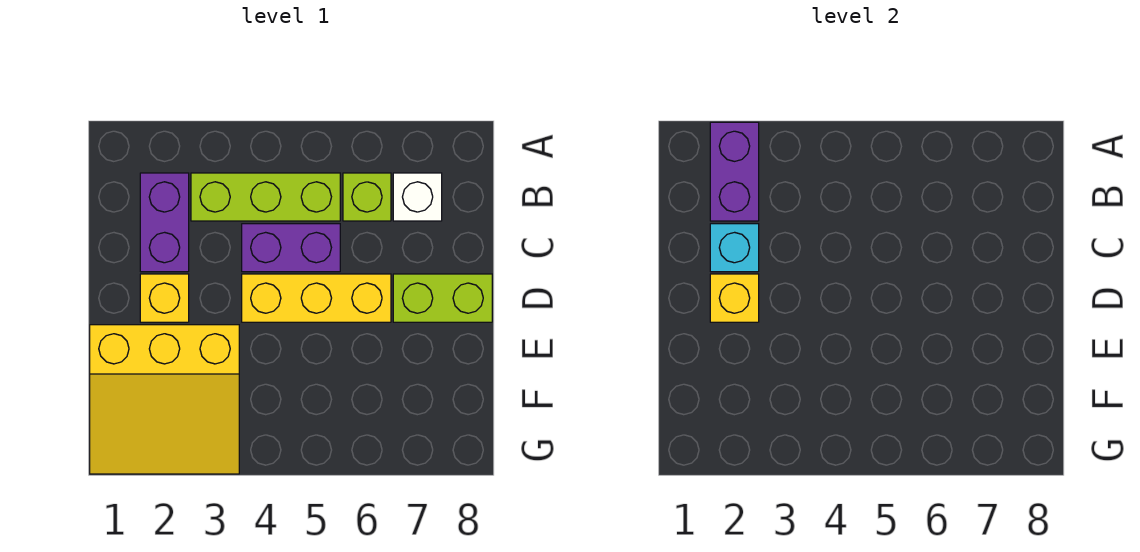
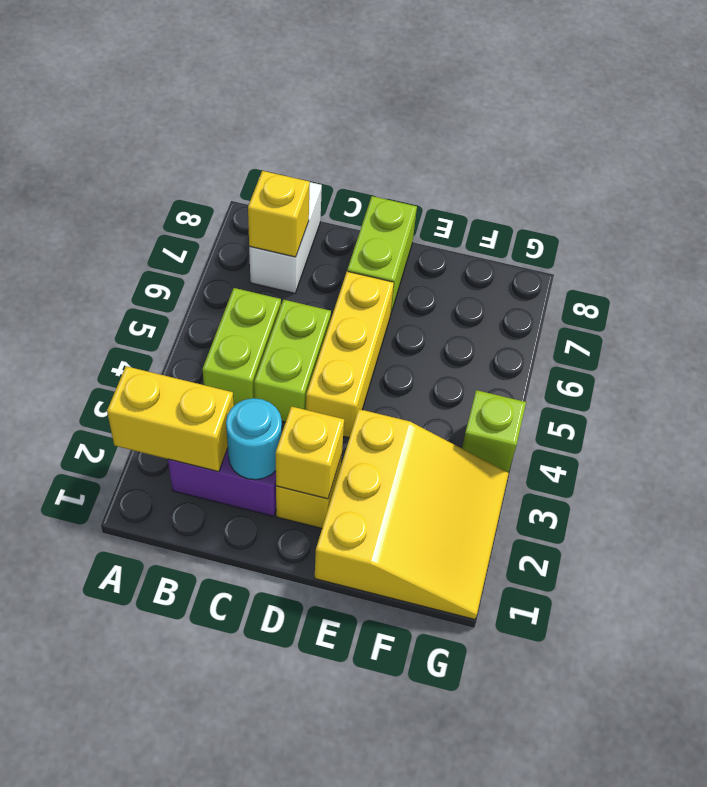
purple 1x2 brick [710,122,759,221] -> yellow 1x2 brick [107,366,234,472]
lime 1x3 brick [191,173,340,221] -> lime 1x2 brick [202,288,281,406]
lime 1x1 brick [343,173,391,221] -> lime 1x1 brick moved to [462,390,526,473]
white 1x1 brick [393,173,442,221] -> white 1x2 brick [249,182,322,293]
none -> yellow 1x1 brick [248,171,310,257]
cyan 1x1 brick [710,224,759,272] -> cyan 1x1 round brick [226,398,282,480]
purple 1x2 brick [242,224,340,272] -> lime 1x2 brick [254,300,331,422]

